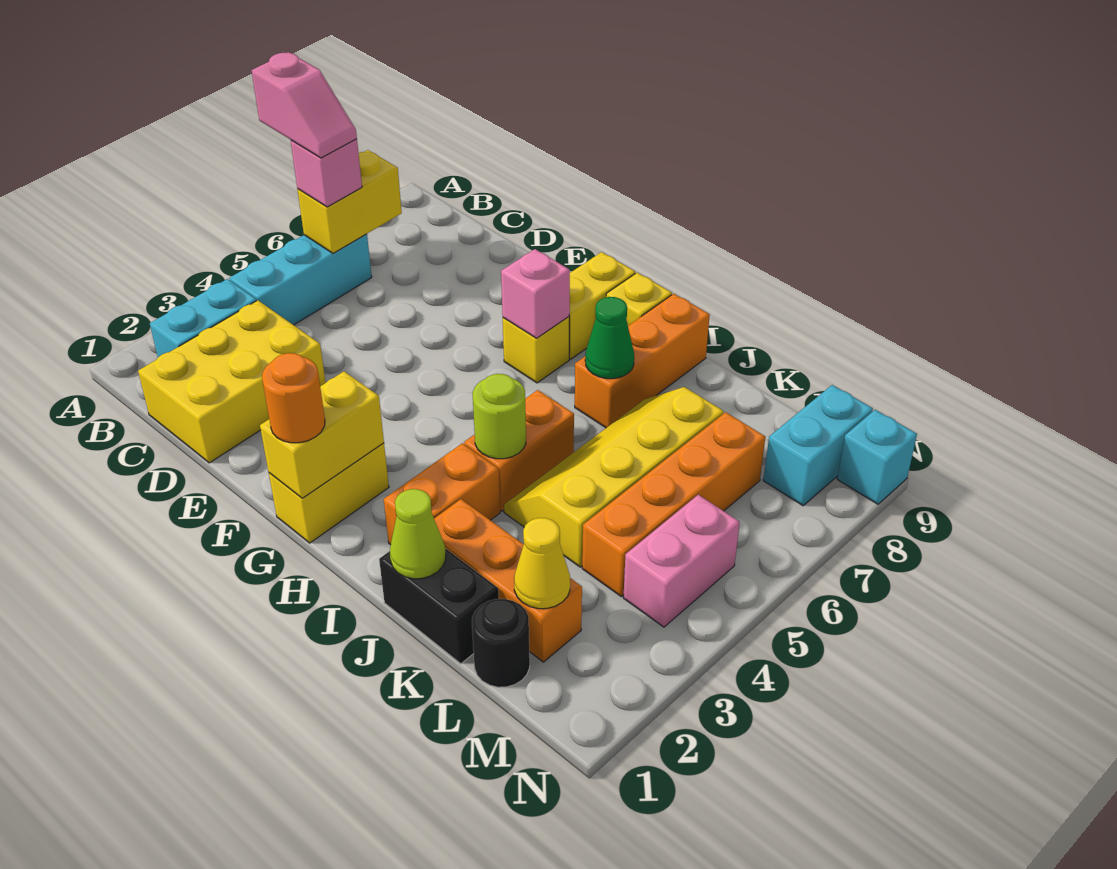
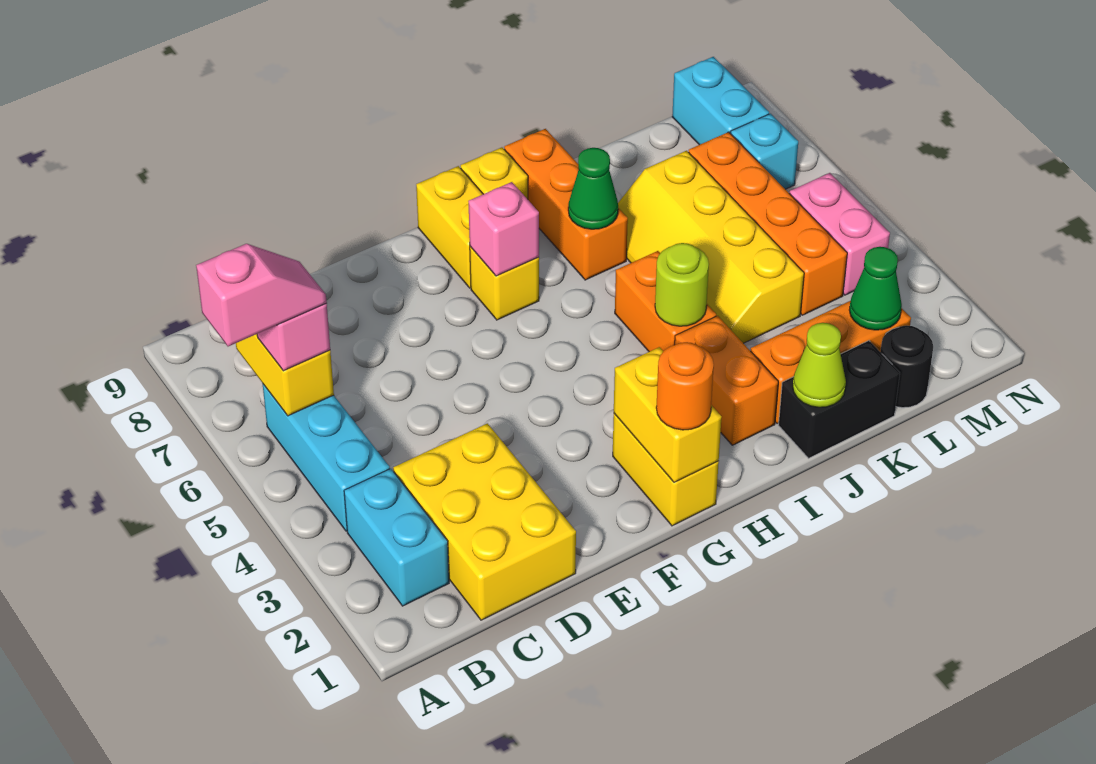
yellow 1x1 cone [514,518,570,609] -> green 1x1 cone [849,247,902,330]
cyan 1x1 brick [837,410,917,504] -> cyan 1x1 brick moved to [731,114,798,189]

